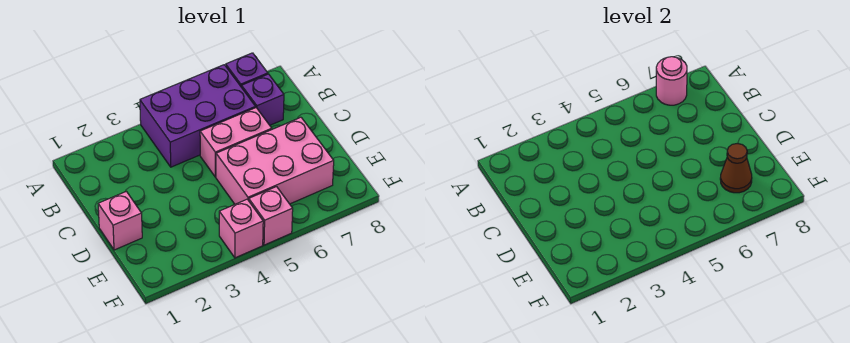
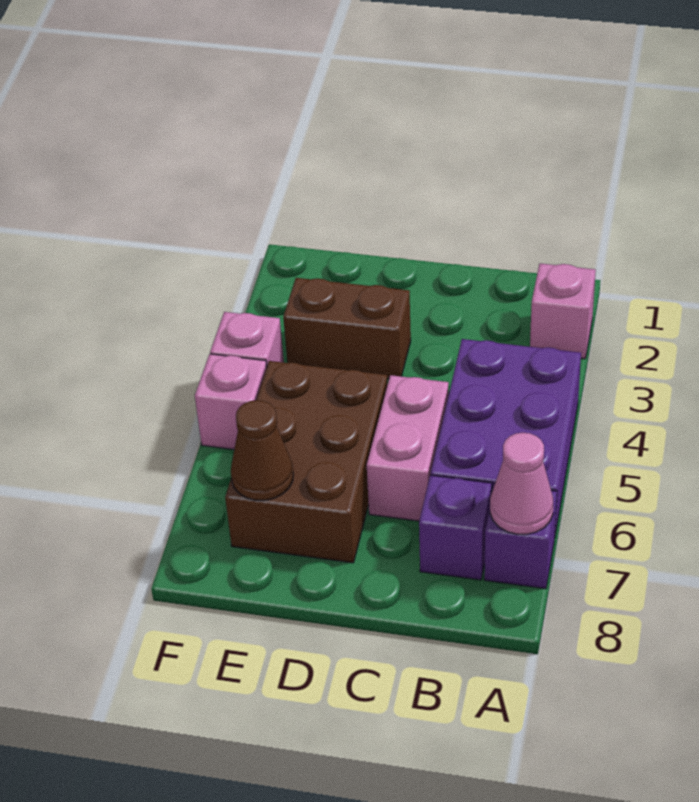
pink 1x1 round brick [656,57,687,105] -> pink 1x1 cone [490,433,553,534]
pink 1x1 brick [98,191,142,250] -> pink 1x1 brick moved to [530,263,596,359]
none -> brown 1x2 brick [283,278,411,379]
pink 2x3 brick [216,117,334,204] -> brown 2x3 brick [225,361,388,563]

